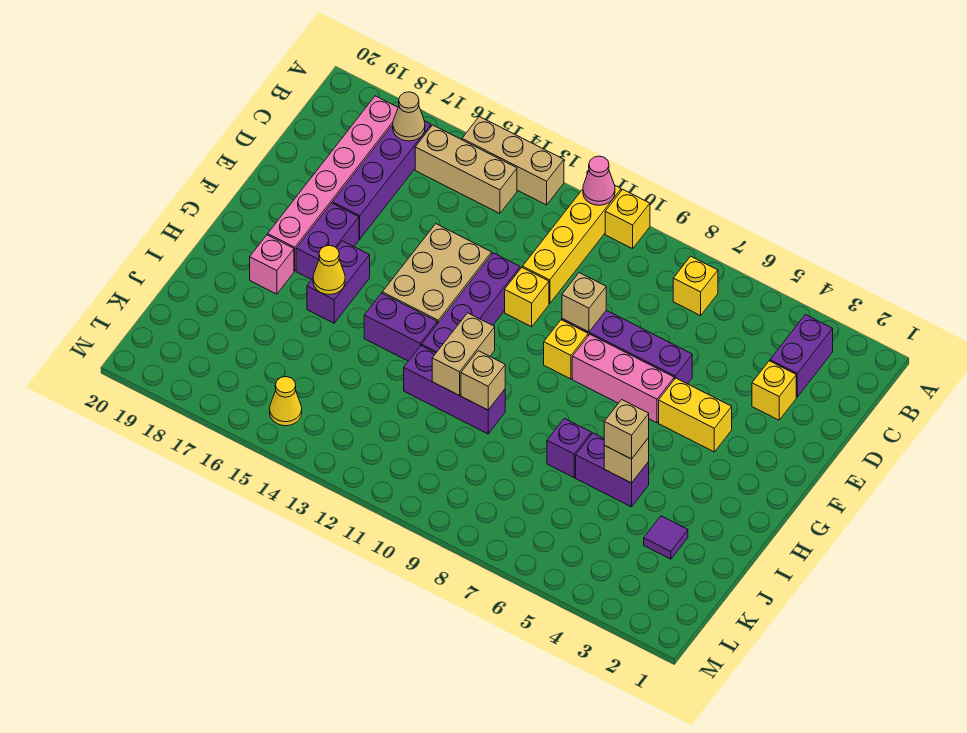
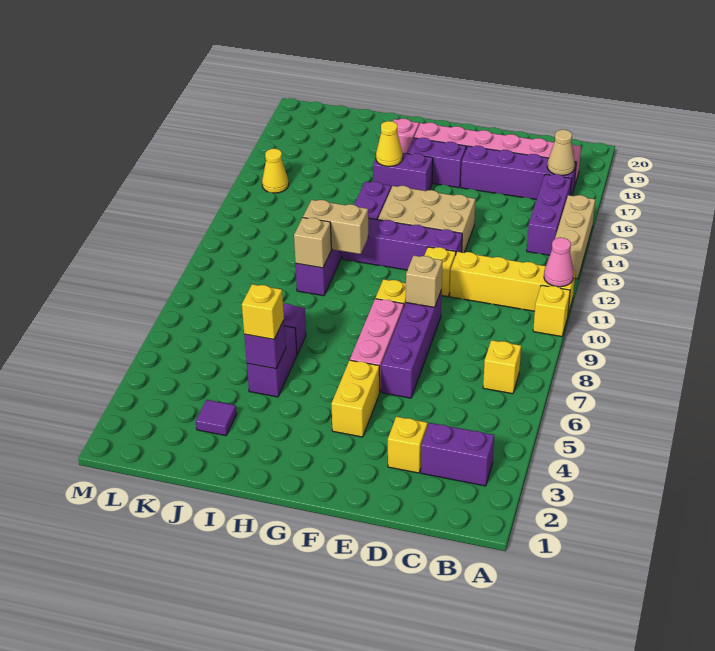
tan 1x3 brick [415,125,517,214] -> purple 1x3 brick [527,174,572,255]
tan 1x1 brick [604,438,649,483] -> purple 1x1 brick [244,320,286,369]
tan 1x1 brick [604,400,649,459] -> yellow 1x1 brick [242,284,284,339]

